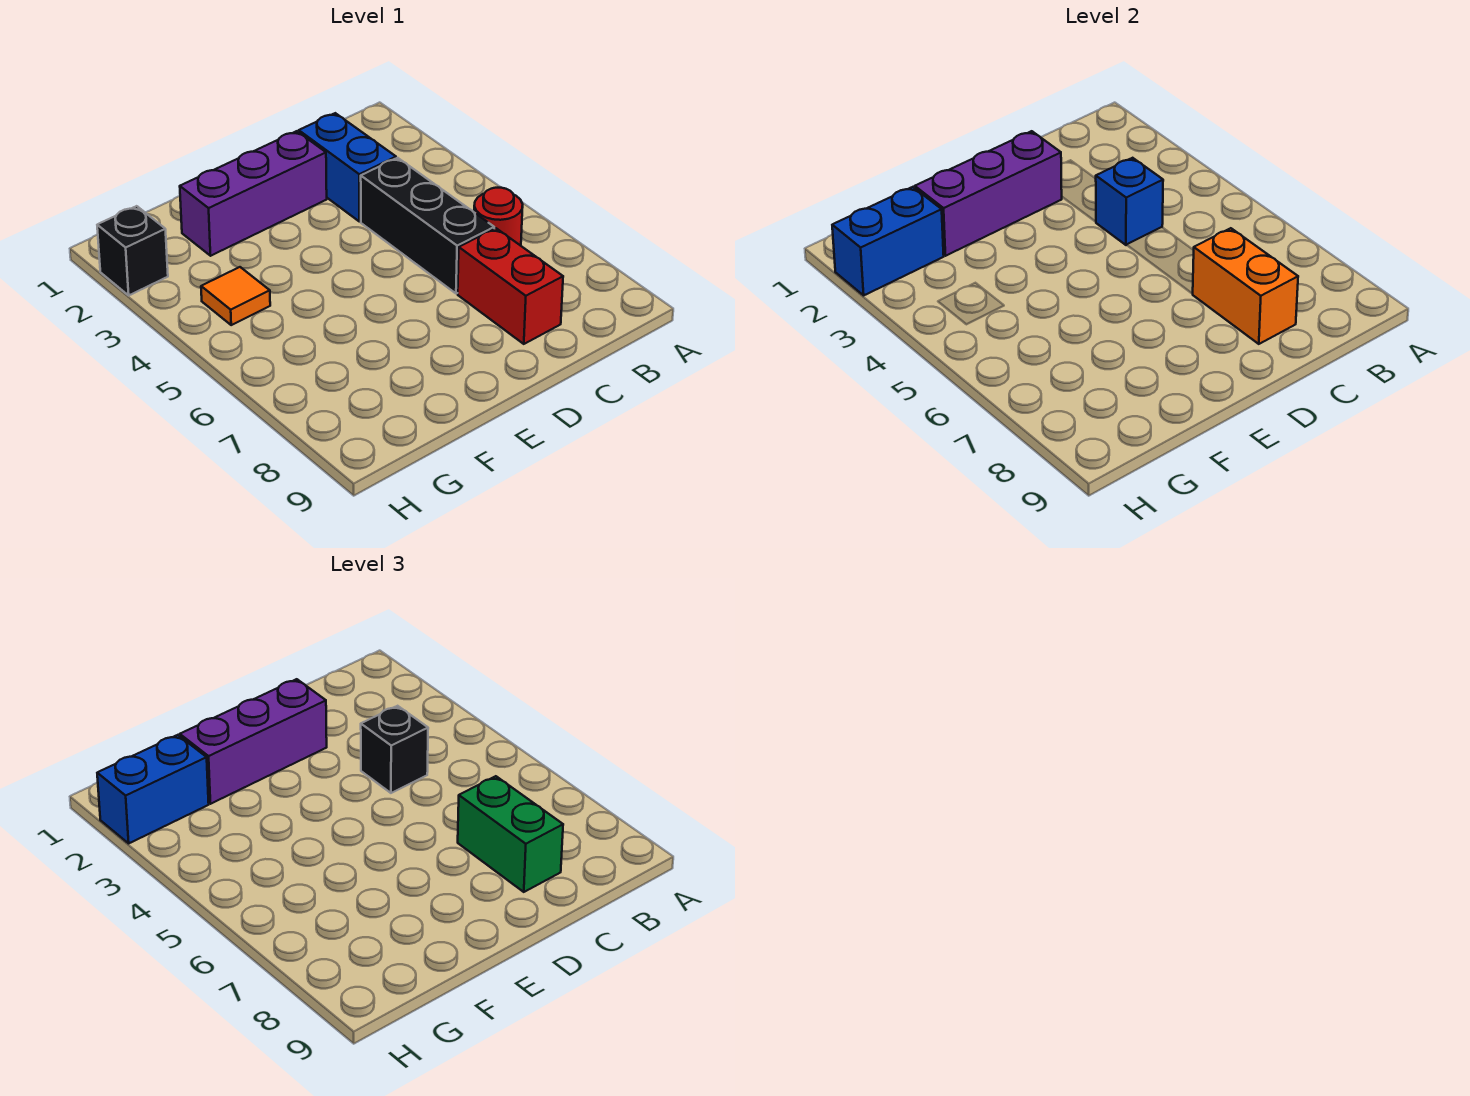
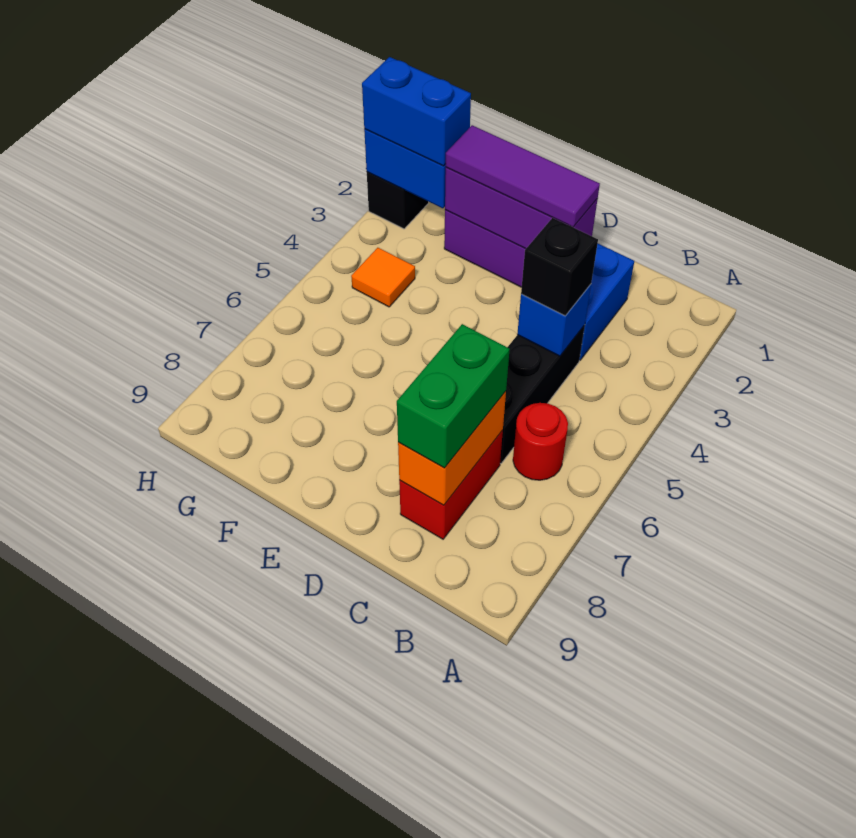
purple 1x3 brick [180,679,327,804] -> purple 1x3 tile [446,125,600,227]

